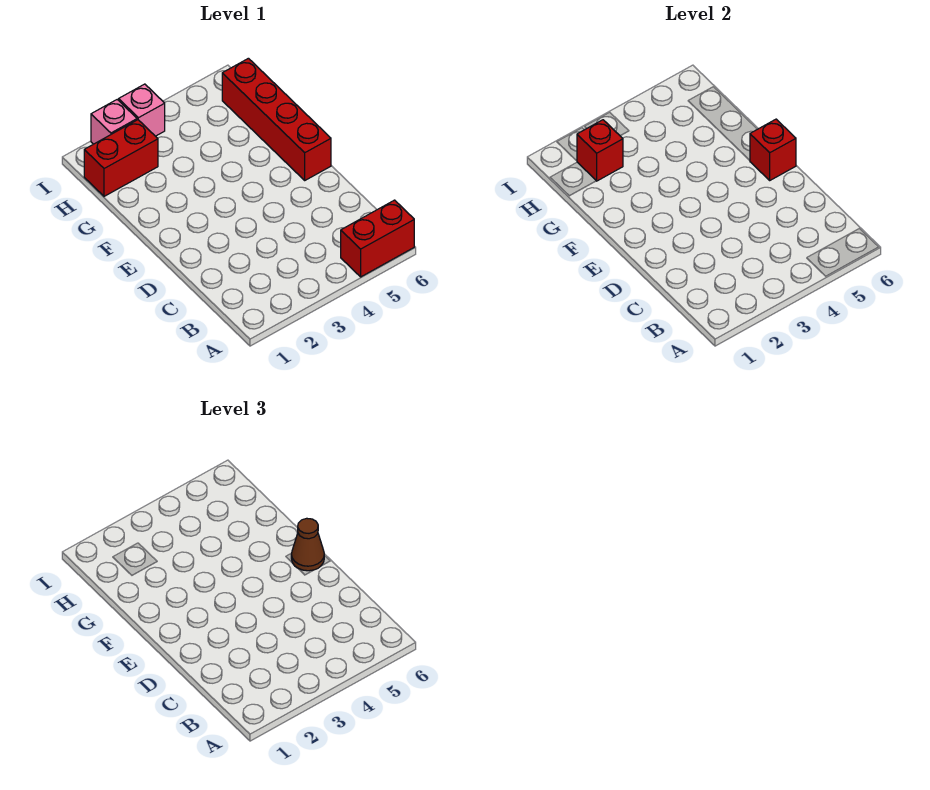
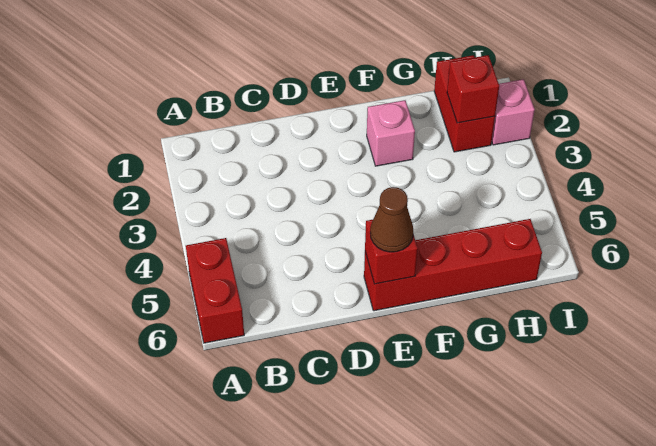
pink 1x1 brick [119,84,165,136] -> pink 1x1 brick moved to [367,100,415,166]

